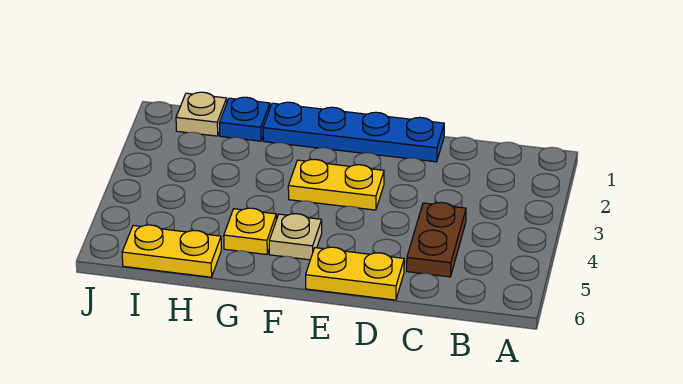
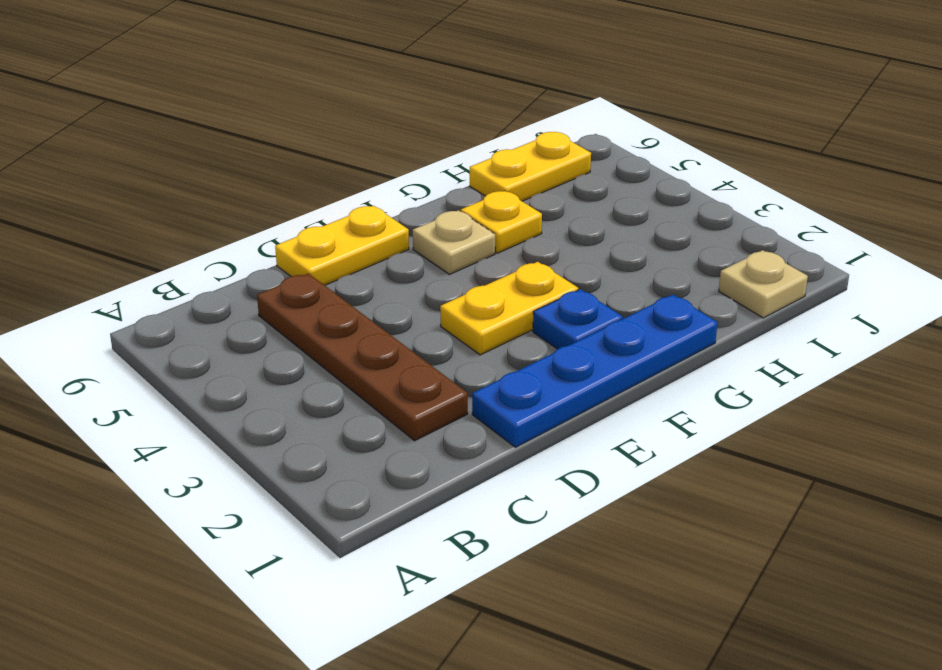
brown 1x2 plate [407,202,466,277] -> brown 1x4 plate [257,273,468,441]
blue 1x1 plate [219,97,270,141] -> blue 1x1 plate moved to [533,289,623,349]

